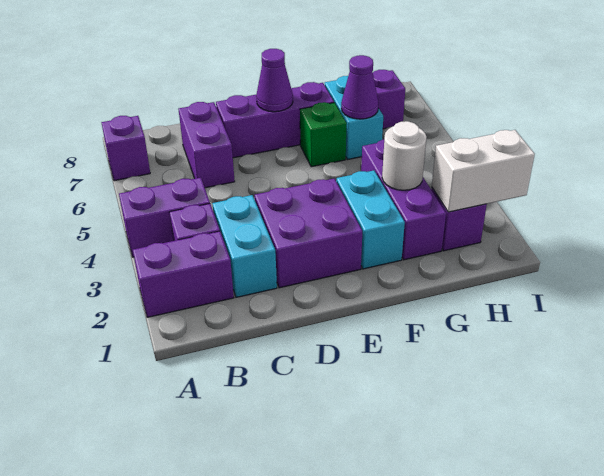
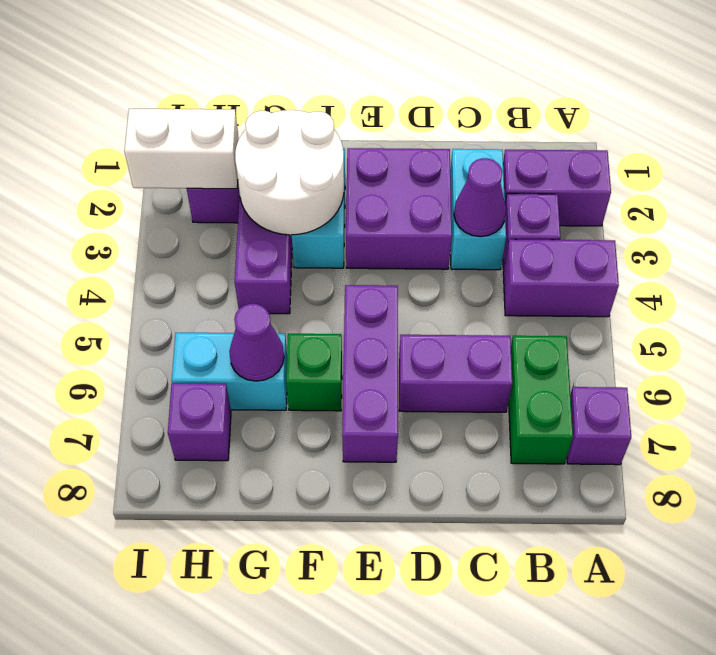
none -> green 1x2 brick [509,335,573,464]
purple 1x2 brick [179,102,235,188] -> purple 1x2 brick turned to [399,335,512,412]
purple 1x3 brick [216,82,334,158] -> purple 1x3 brick turned to [342,285,398,462]
purple 1x1 cone [256,49,293,112] -> purple 1x1 cone moved to [454,158,506,237]
white 1x1 round brick [382,121,427,190] -> white 2x2 round brick [235,110,344,235]
cyan 1x2 brick [325,76,383,160] -> cyan 1x2 brick turned to [172,333,287,410]

